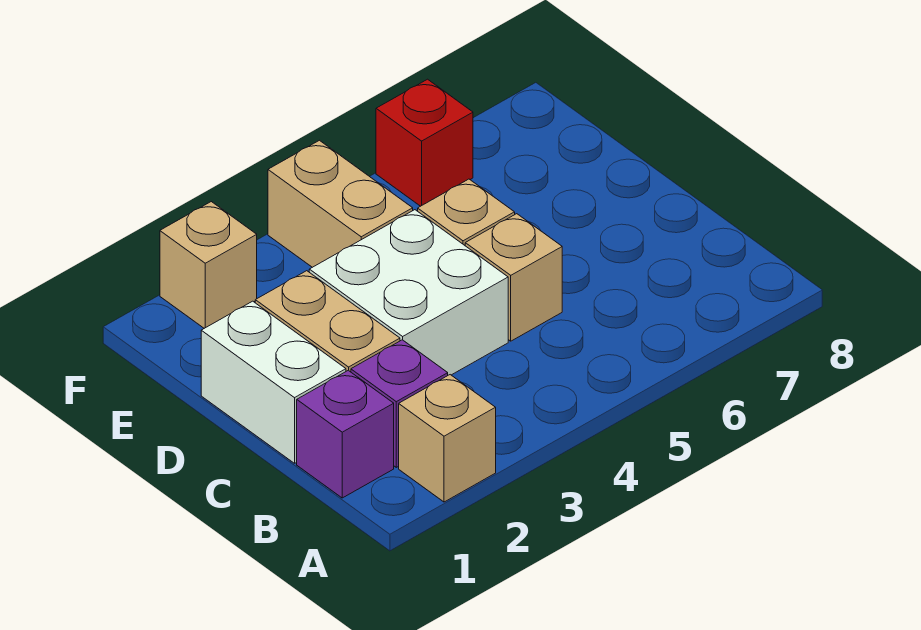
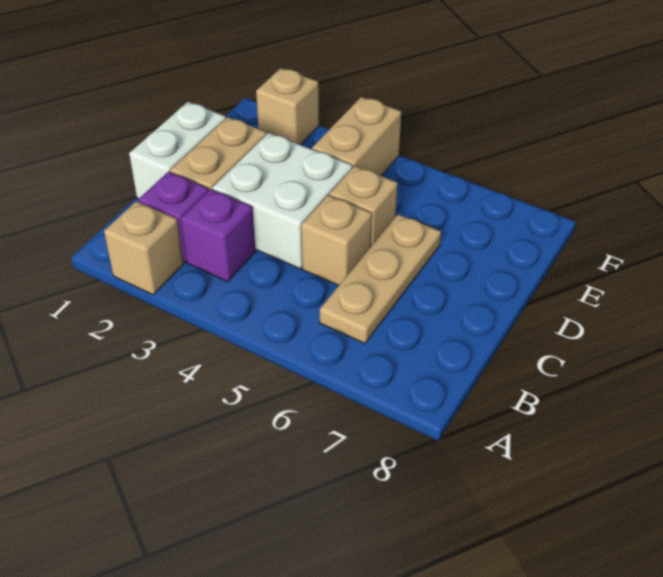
purple 1x1 brick [297,370,394,498] -> purple 1x1 brick moved to [181,189,256,282]
none -> tan 1x3 plate [320,214,441,344]
red 1x1 brick [376,79,473,206] -> none

